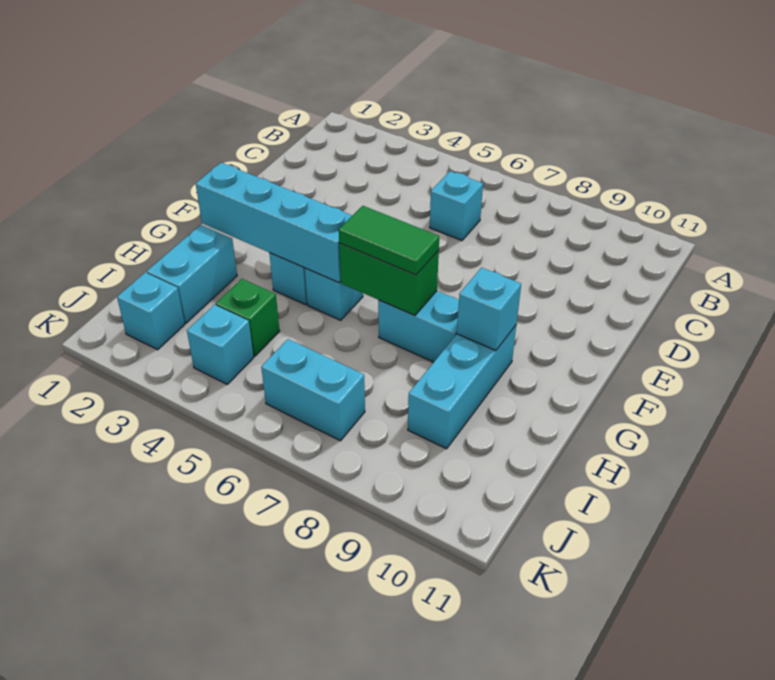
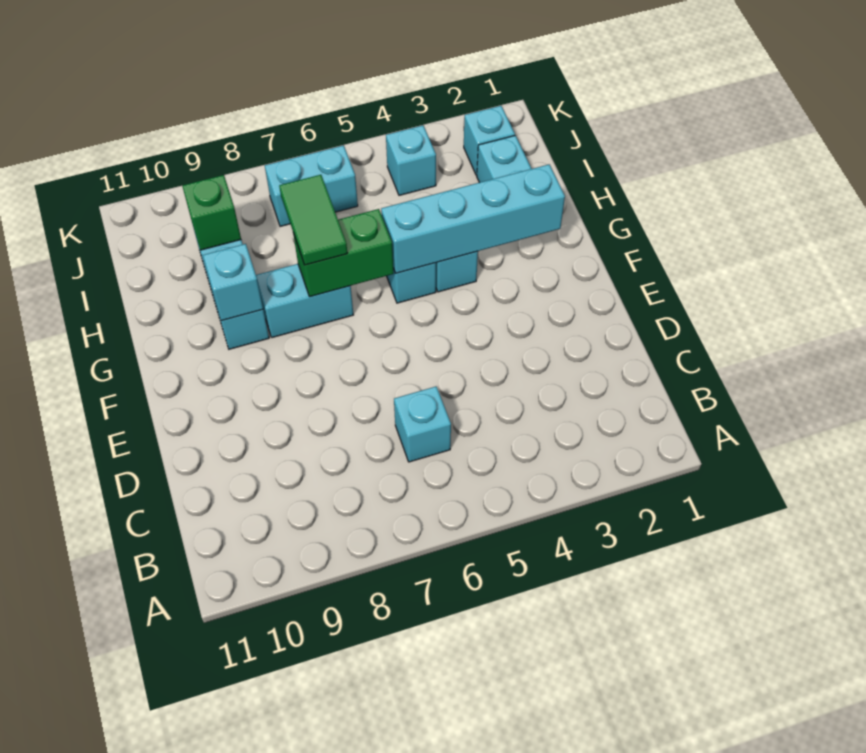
green 1x2 tile [339,206,439,275] -> green 1x2 tile turned to [279,175,347,265]
green 1x1 brick [216,279,280,356] -> green 1x1 brick moved to [182,175,241,250]

